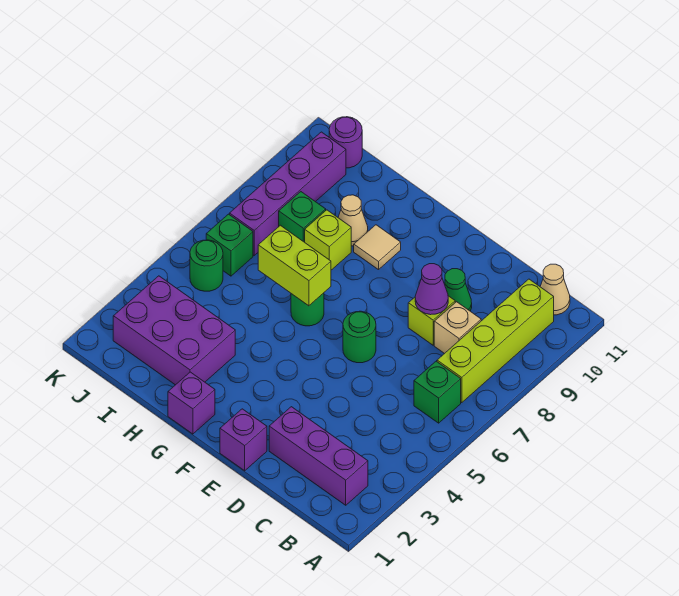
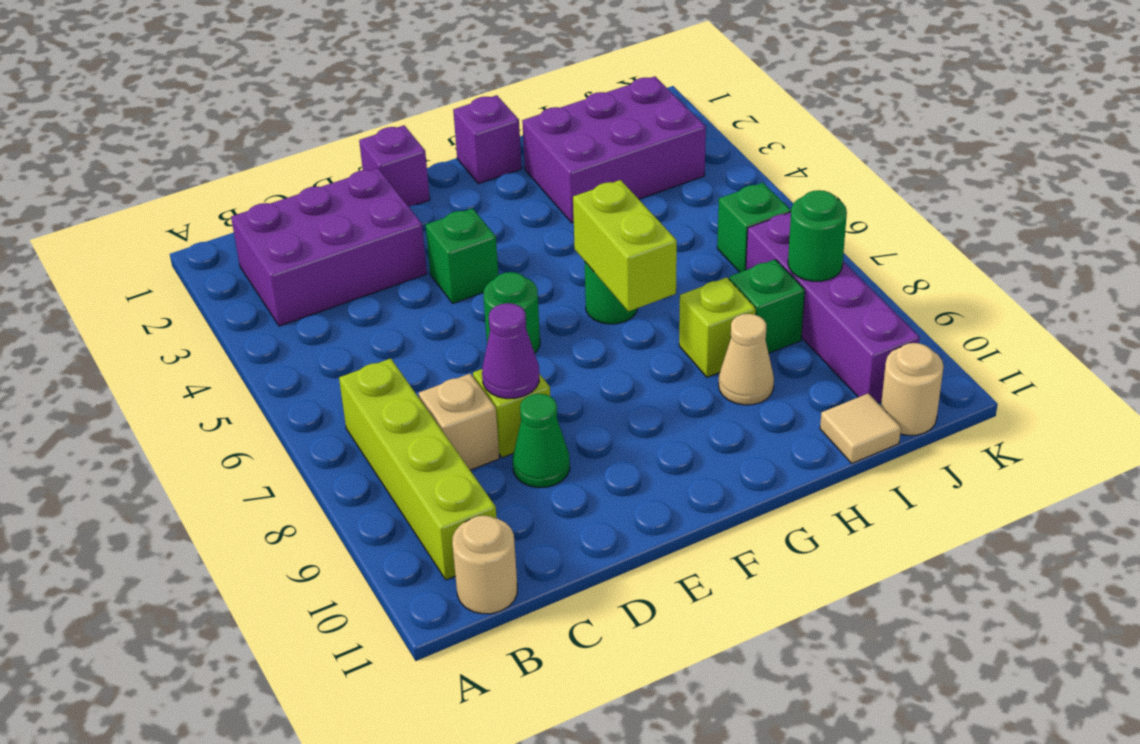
purple 1x3 brick [269,407,368,505] -> purple 2x3 brick [231,168,427,326]
green 1x1 brick [414,361,461,423] -> green 1x1 brick moved to [426,208,498,303]
tan 1x1 cone [540,264,570,315] -> tan 1x1 round brick [452,516,517,614]
lime 1x2 brick [258,225,331,306] -> lime 1x2 brick turned to [573,180,677,311]
tan 1x1 tile [354,225,401,270] -> tan 1x1 tile moved to [820,393,901,463]
green 1x1 round brick [190,240,223,291] -> green 1x1 round brick moved to [788,190,847,281]
purple 1x1 round brick [329,117,362,168] -> tan 1x1 round brick [881,343,944,435]

